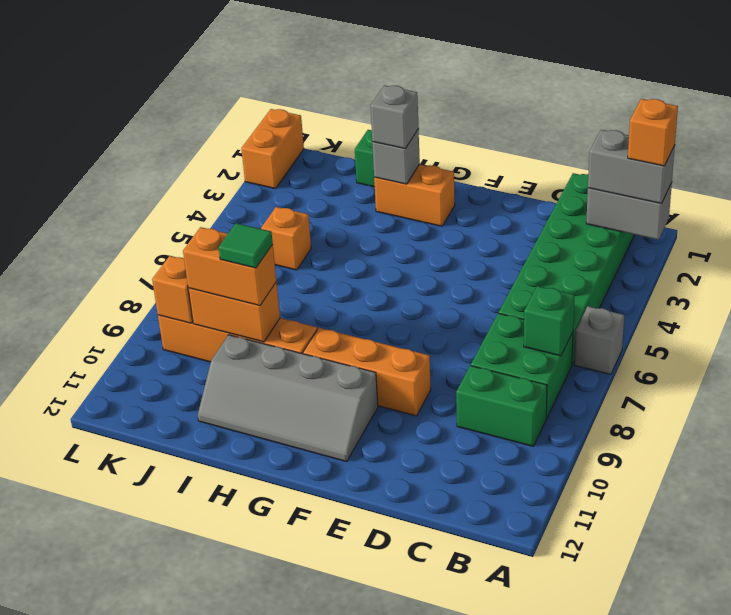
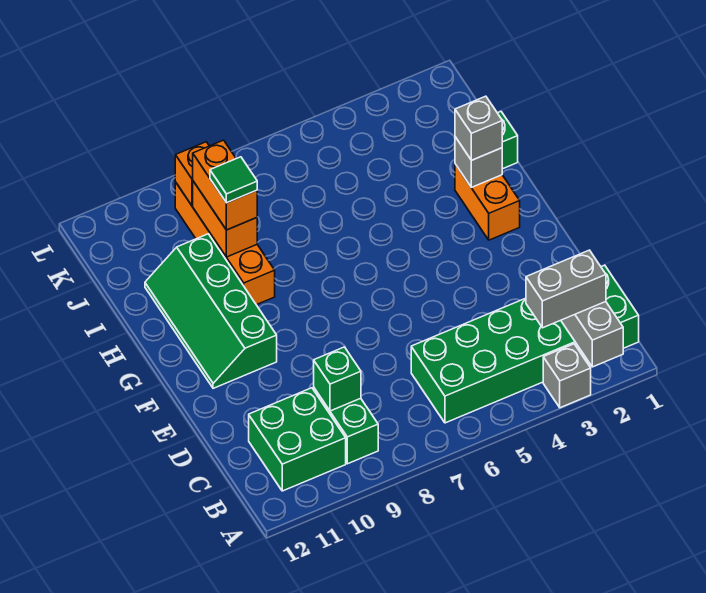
grey 1x2 brick [588,130,675,204] -> grey 1x2 brick turned to [526,250,606,328]
orange 1x1 brick [628,99,678,166] -> none
grey 1x1 brick [574,306,624,374] -> grey 1x1 brick moved to [543,344,591,408]
green 2x2 brick [471,313,573,419] -> green 2x2 brick moved to [249,388,346,491]
green 1x1 brick [524,286,575,356] -> green 1x1 brick moved to [314,347,361,411]
orange 1x3 brick [303,328,431,416] -> none
grey 2x4 slope [198,335,378,462] -> green 2x4 slope [145,234,277,388]
orange 1x1 brick [261,207,311,270] -> none
orange 1x2 brick [241,109,304,189] -> none

